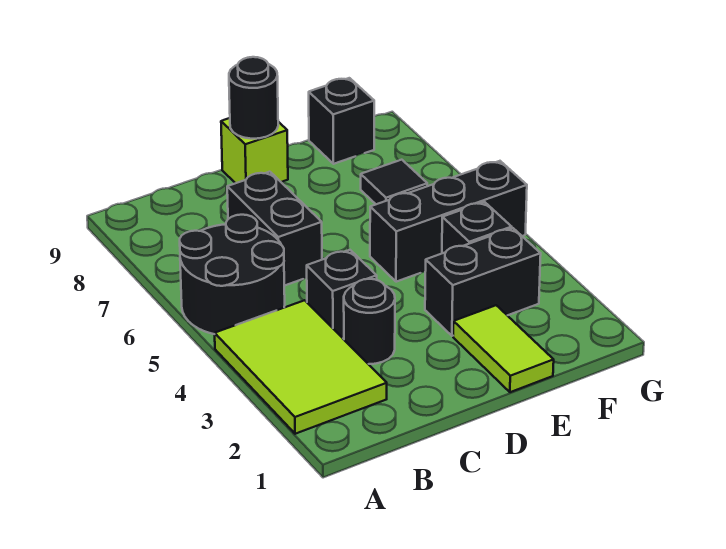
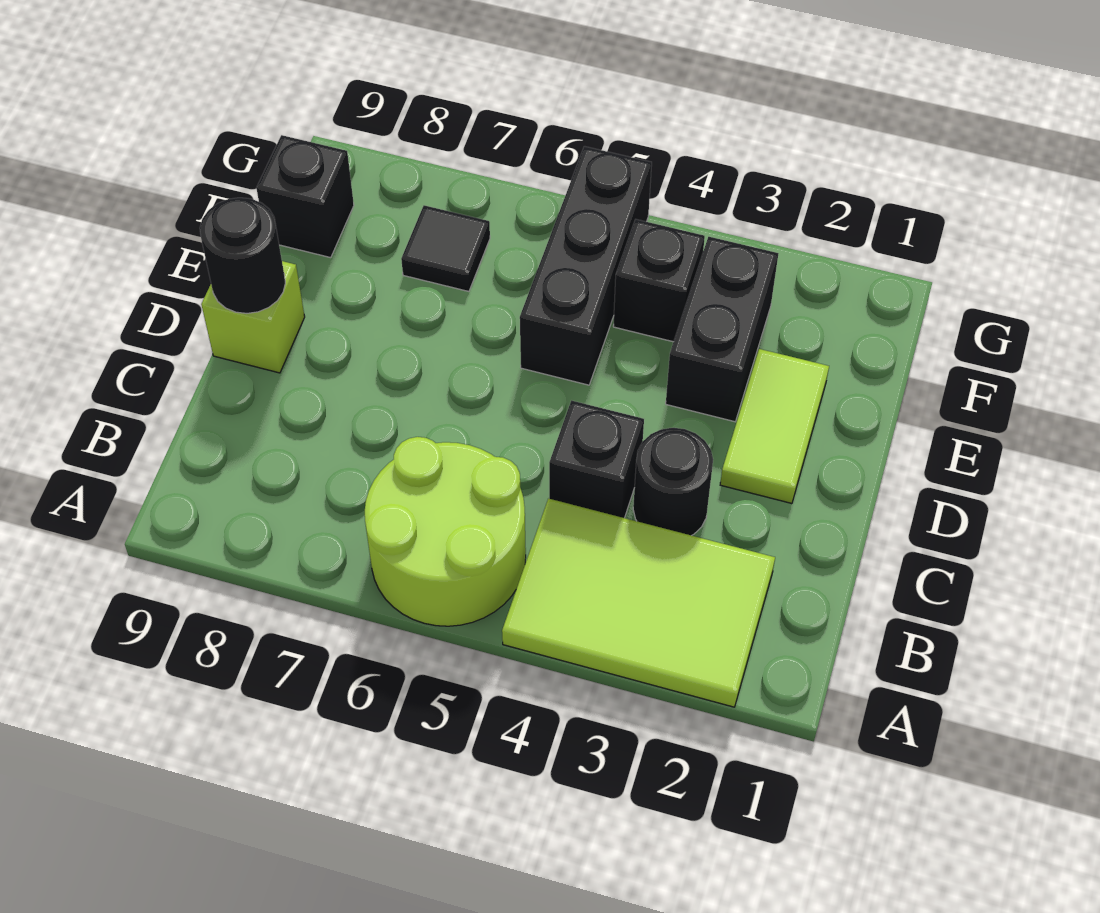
black 2x2 round brick [180,215,285,334] -> lime 2x2 round brick [365,437,526,626]
black 1x2 brick [227,172,322,286] -> none
lime 1x2 tile [453,305,554,392] -> lime 1x2 tile turned to [720,349,829,503]

